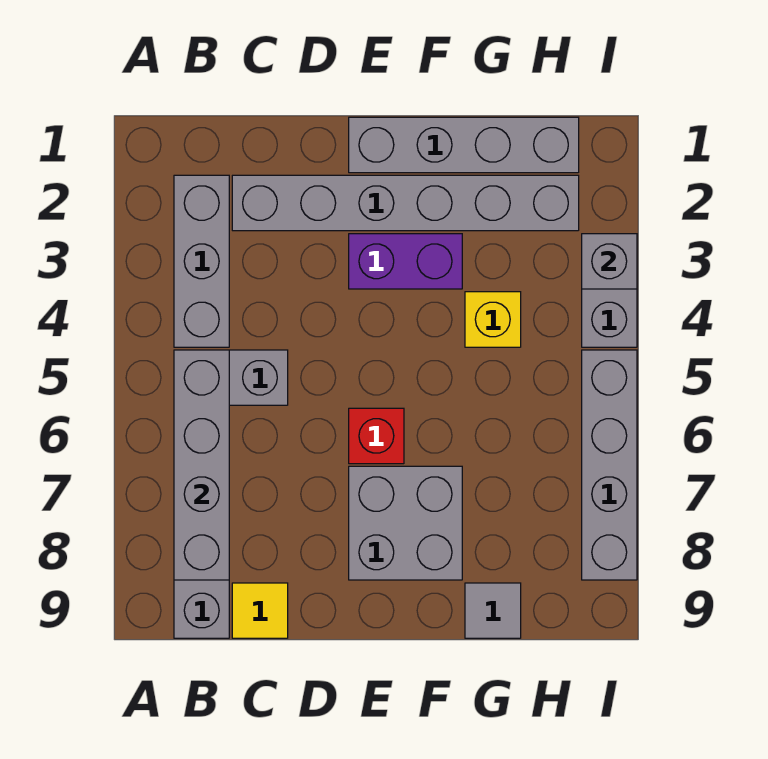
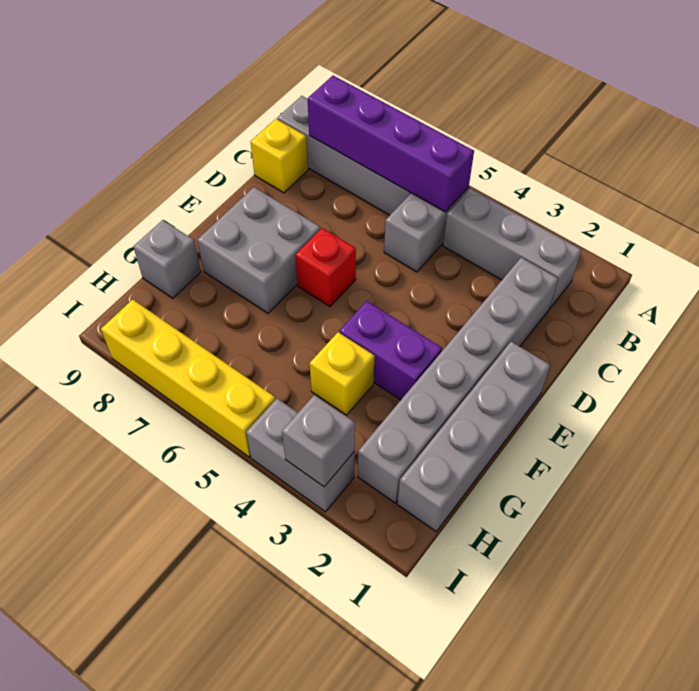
grey 1x4 brick [174,350,229,580] -> purple 1x4 brick [308,76,474,212]
yellow 1x1 tile [232,583,288,638] -> yellow 1x1 brick [251,119,308,193]
purple 1x2 brick [349,234,462,289] -> purple 1x2 brick turned to [339,301,442,400]
grey 1x1 tile [465,583,521,638] -> grey 1x1 brick [133,220,201,298]
grey 1x4 brick [582,350,637,580] -> yellow 1x4 brick [101,300,275,457]

